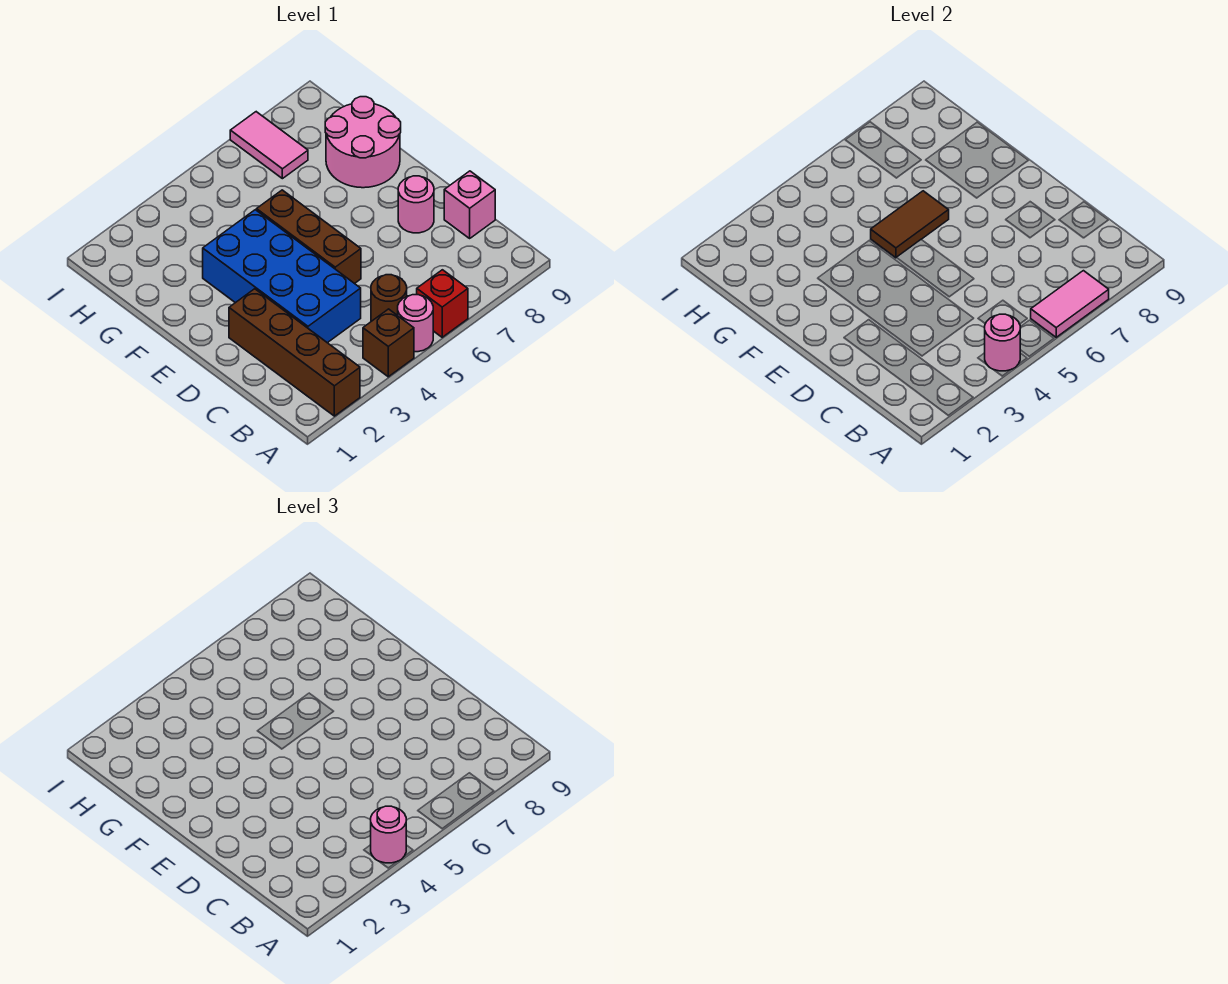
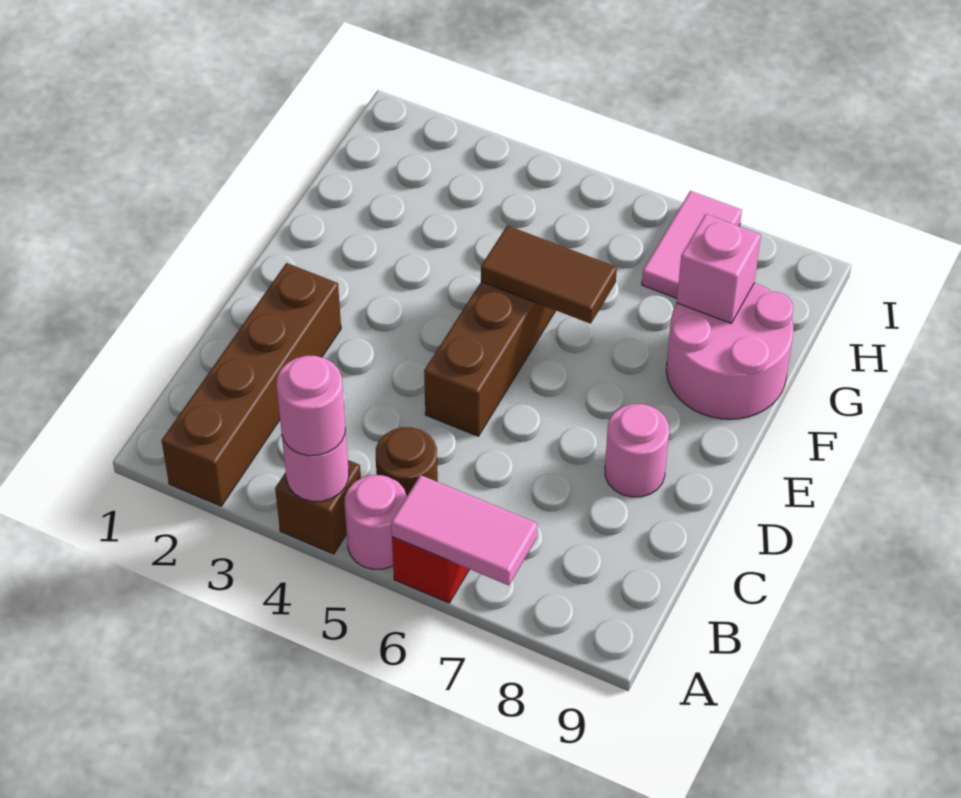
blue 2x4 brick [203,210,361,343] -> none
pink 1x1 brick [444,171,495,238] -> pink 1x1 brick moved to [677,214,761,323]

